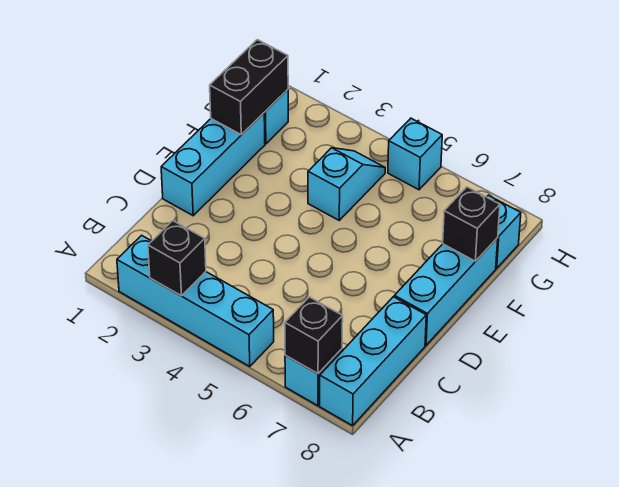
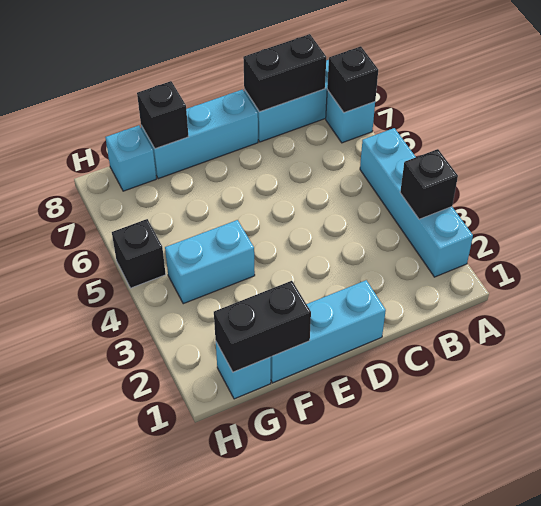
none -> black 1x2 brick [243,34,327,112]
cyan 1x2 slope [308,148,385,220] -> cyan 1x2 brick [165,220,255,304]
cyan 1x1 brick [388,118,442,190] -> black 1x1 brick [112,219,166,288]

